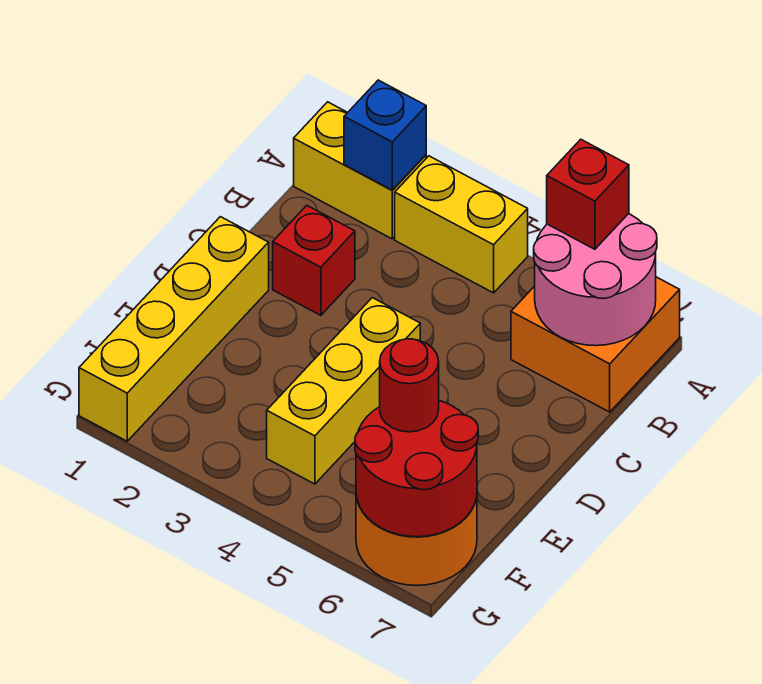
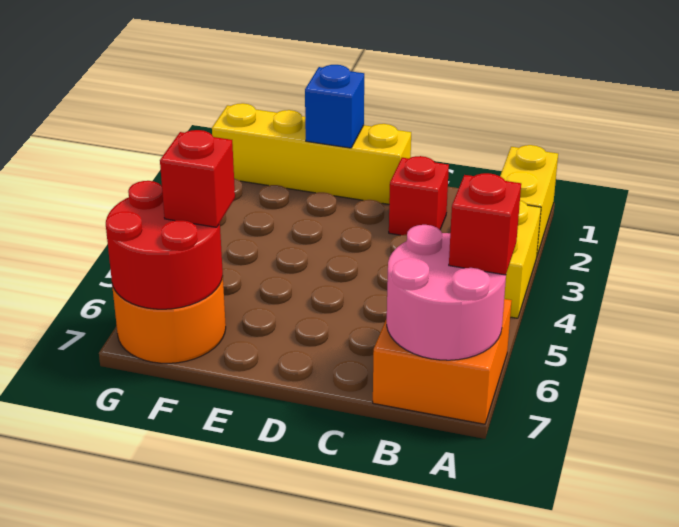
blue 1x1 brick [344,80,426,190] -> blue 1x1 brick moved to [305,65,364,148]
yellow 1x3 brick [267,298,420,484] -> none
red 1x1 round brick [380,339,439,432] -> red 1x1 brick [160,130,235,227]

